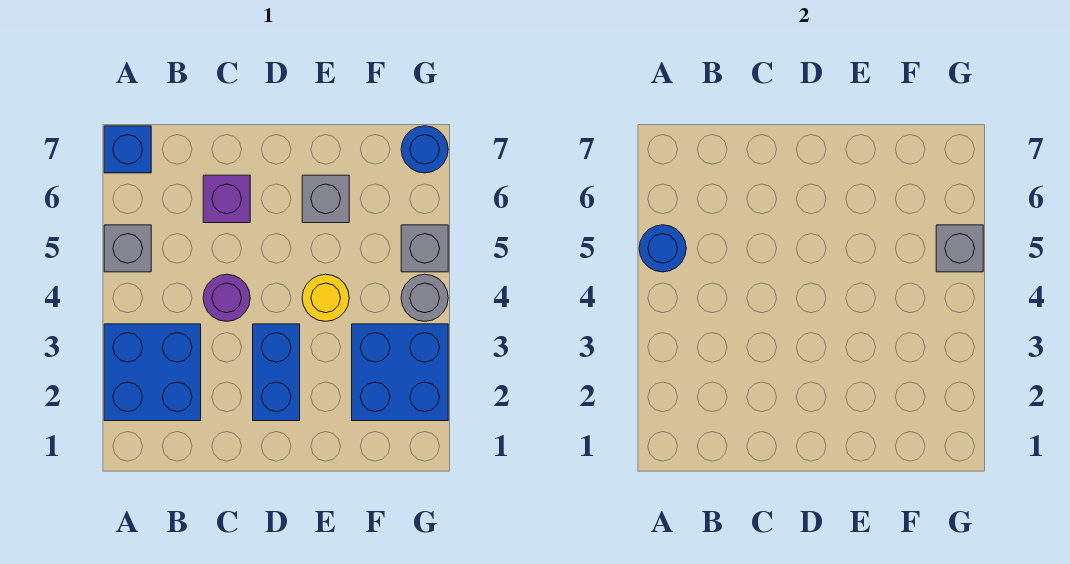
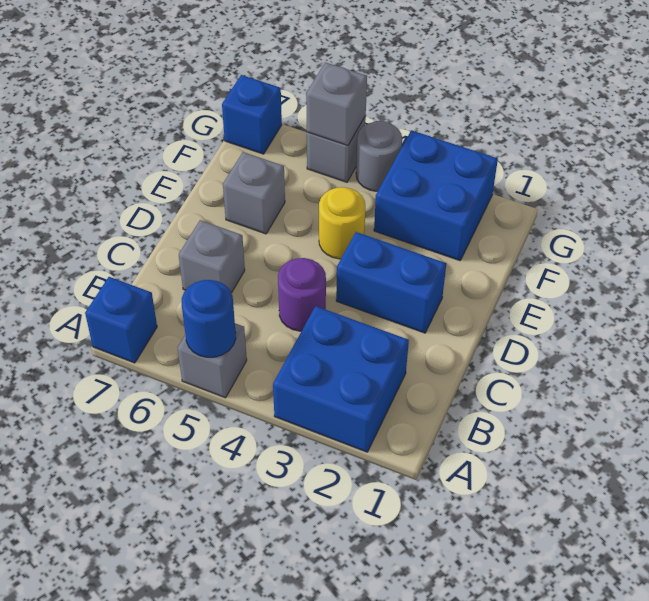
purple 1x1 brick [203,175,250,223] -> grey 1x1 brick [179,220,245,293]
blue 1x1 round brick [401,126,448,173] -> blue 1x1 brick [222,75,282,154]

